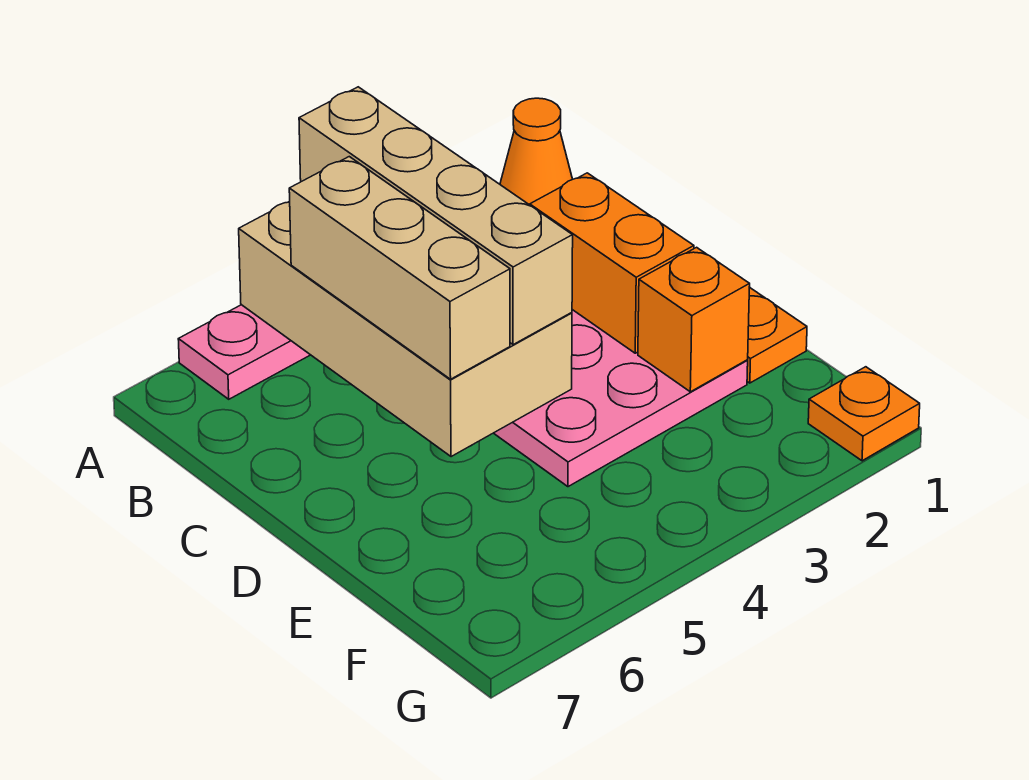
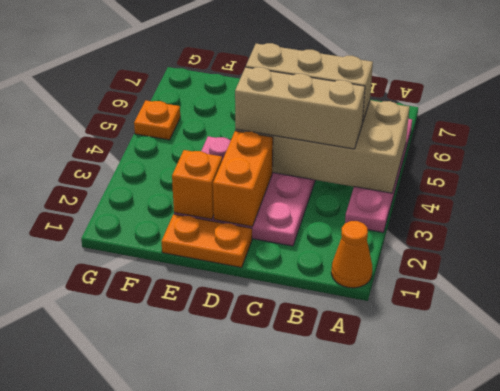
tan 1x4 brick [299,87,573,345] -> tan 1x3 brick [235,67,365,149]
orange 1x2 brick [530,173,694,353] -> orange 1x2 brick turned to [213,131,273,226]
orange 1x1 plate [808,367,920,461] -> orange 1x1 plate moved to [134,100,180,140]

